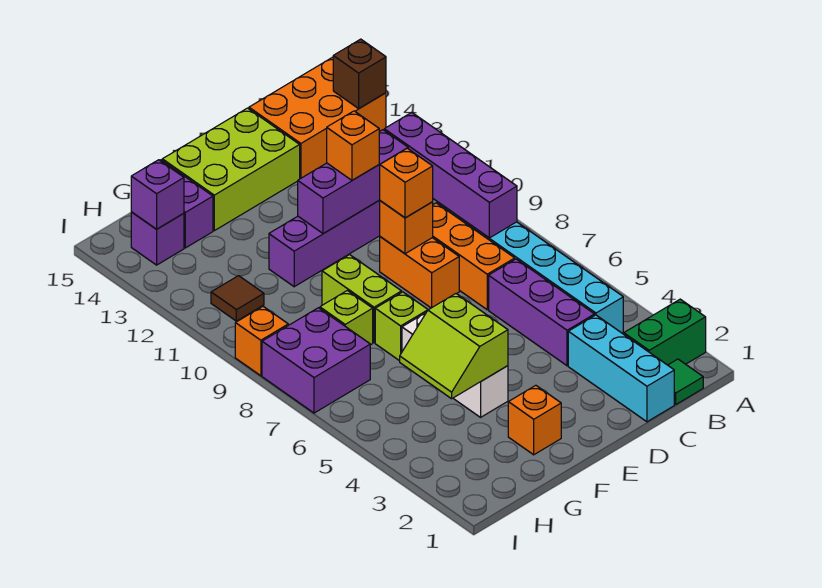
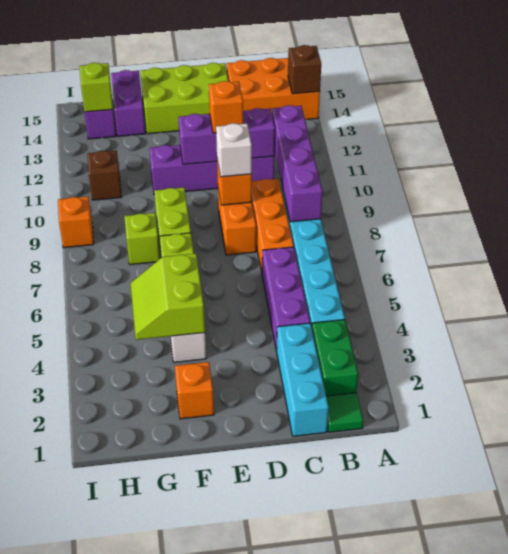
green 1x2 brick [624,299,706,365] -> green 1x2 brick turned to [312,320,358,396]
orange 1x1 brick [380,148,433,218] -> white 1x1 brick [216,123,252,177]
purple 2x2 brick [262,308,370,413] -> none
brown 1x1 tile [211,276,264,321] -> brown 1x1 brick [87,151,122,200]
purple 1x1 brick [131,160,184,229] -> lime 1x1 brick [80,63,113,112]

